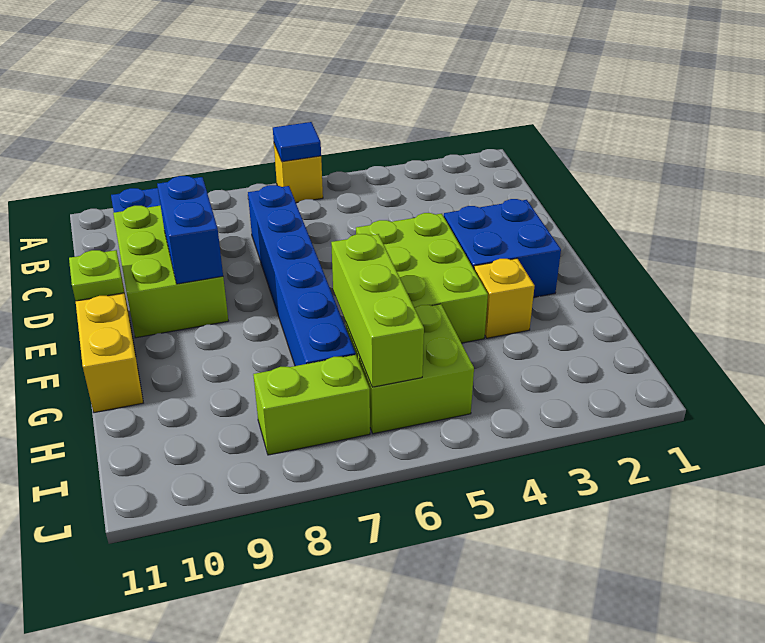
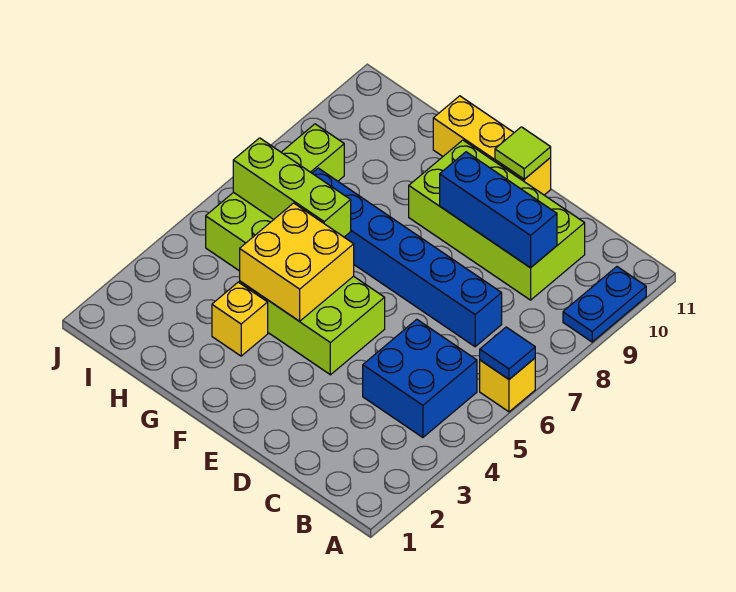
lime 2x3 brick [113,206,228,338] -> lime 2x4 brick [409,140,585,300]
blue 1x2 brick [157,176,223,284] -> blue 1x3 brick [440,152,557,268]
blue 2x2 brick [444,199,561,297] -> blue 2x2 brick moved to [363,319,477,437]
lime 1x1 plate [69,250,124,301] -> lime 1x1 tile [495,127,551,179]
none -> yellow 2x2 brick [240,203,354,321]

